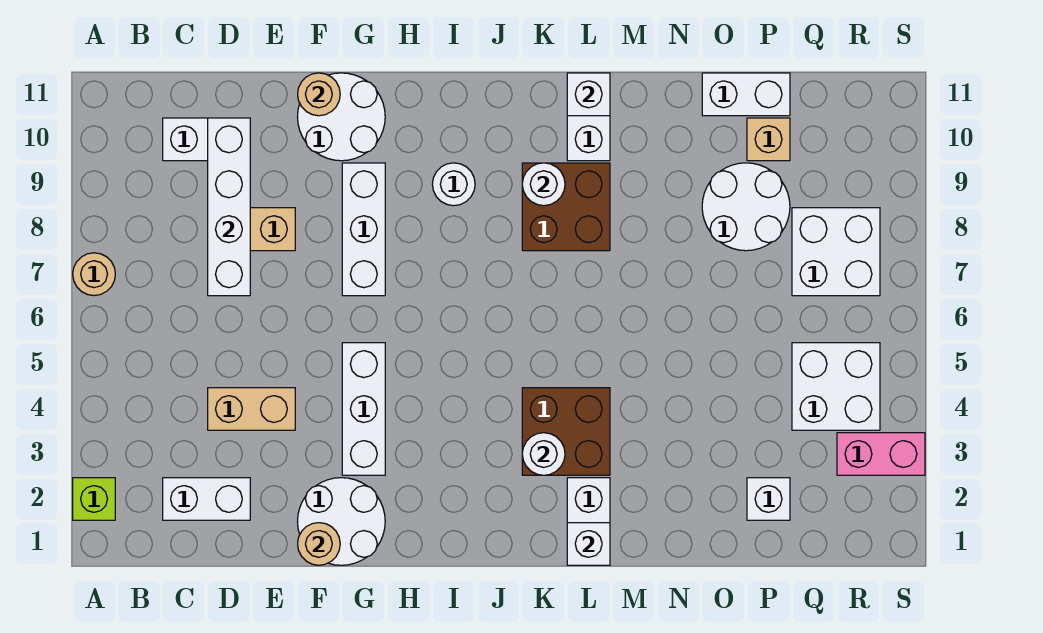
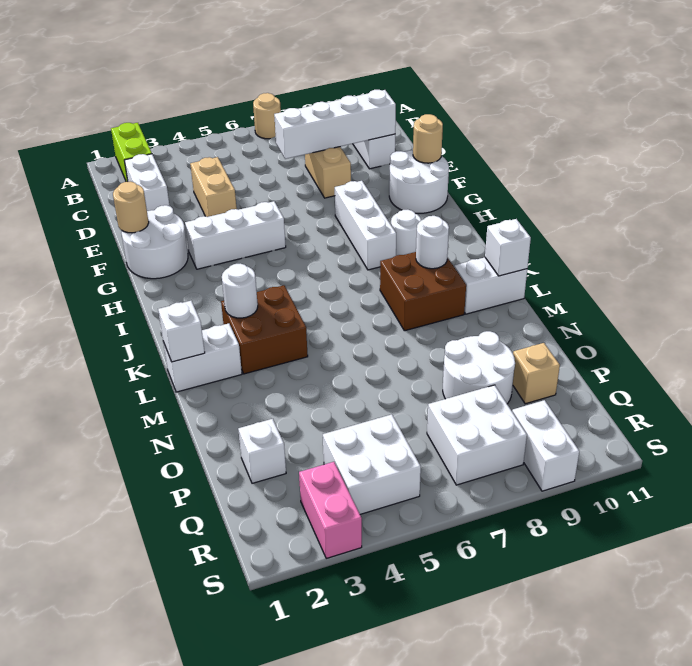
lime 1x1 brick [73,478,115,520] -> lime 1x2 brick [111,123,152,182]
white 1x3 brick [342,163,385,296] -> white 1x3 brick turned to [335,181,396,270]
white 1x2 brick [702,73,790,116] -> white 1x2 brick moved to [512,400,579,491]

